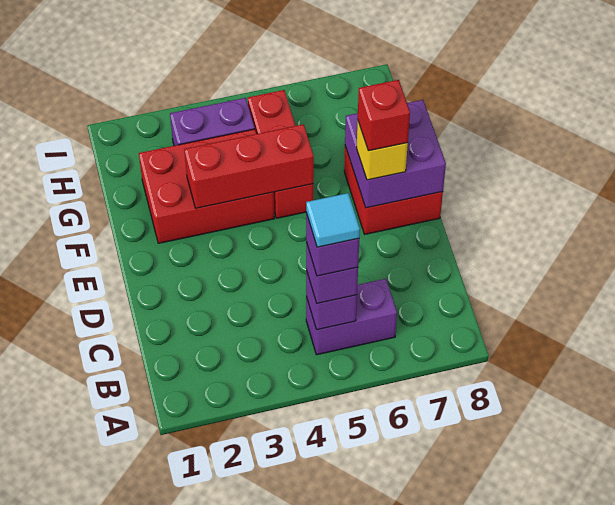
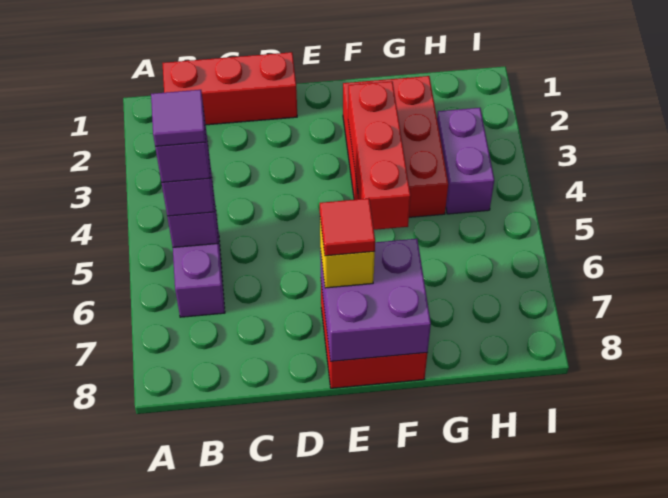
cyan 1x1 tile [306,193,360,247] -> purple 1x1 tile [151,90,206,147]
red 1x1 brick [358,80,410,151] -> red 1x1 tile [320,199,375,256]
red 1x3 brick [248,90,313,218] -> red 1x3 brick moved to [163,52,297,125]

